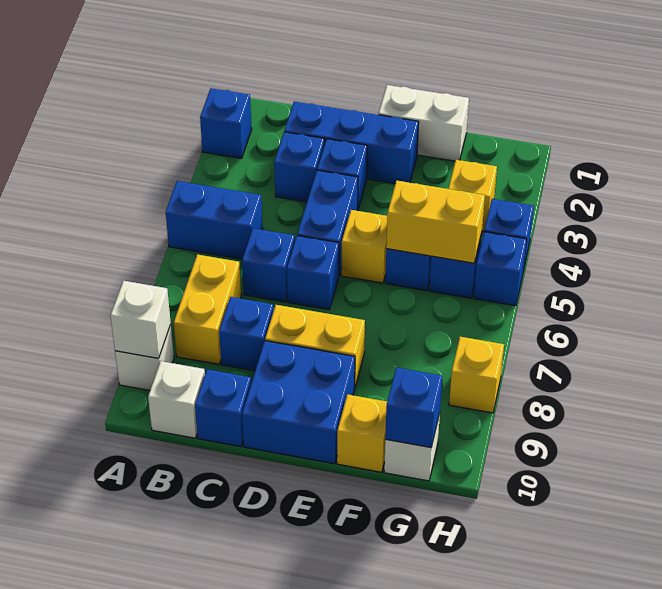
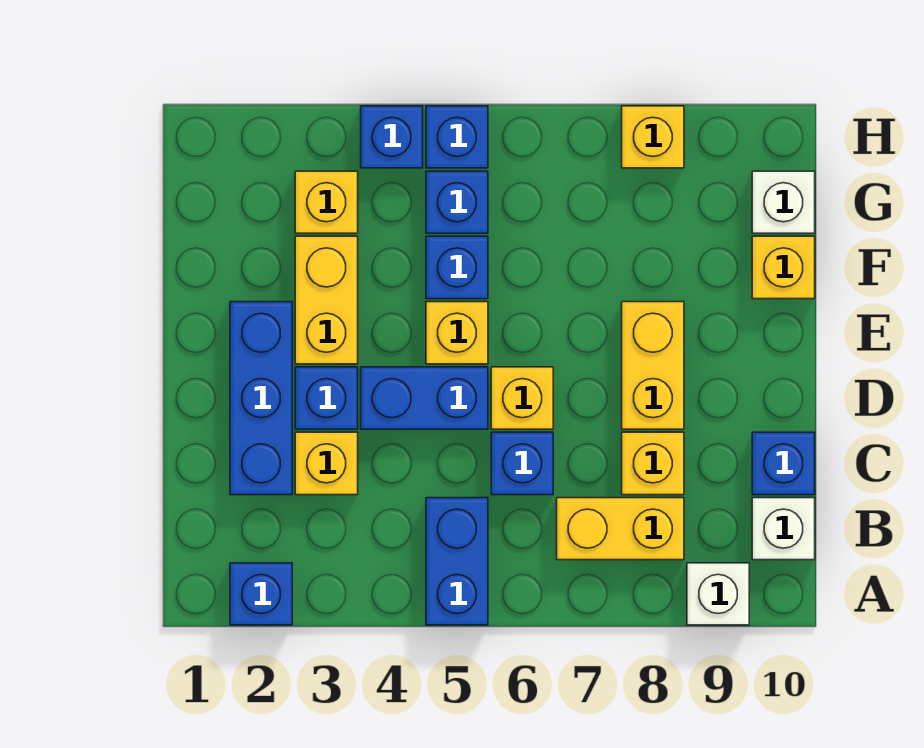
white 1x1 brick [110,281,171,358] -> none
blue 1x1 brick [274,132,324,202] -> yellow 1x1 brick [295,432,358,495]
blue 1x1 brick [219,297,274,371] -> yellow 1x1 brick [622,432,684,495]
blue 1x1 brick [287,236,339,310] -> yellow 1x1 brick [491,367,553,429]
blue 2x2 brick [242,341,355,464] -> none
white 1x2 brick [379,85,469,161] -> none
yellow 1x2 brick [386,181,485,263] -> yellow 1x2 brick moved to [295,236,358,364]
blue 1x1 brick [385,368,442,448] -> none

